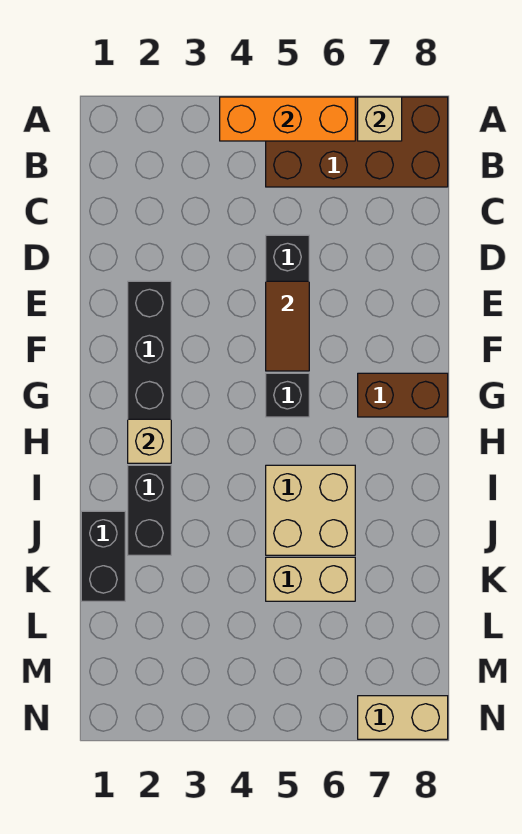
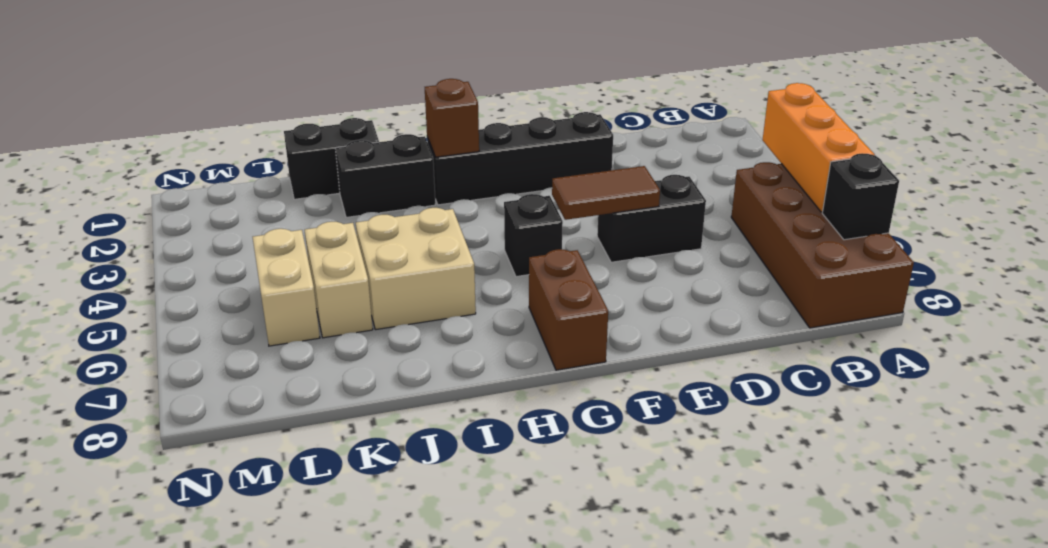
tan 1x1 brick [358,97,402,141] -> black 1x1 brick [822,153,899,240]
tan 1x1 brick [128,419,171,463] -> brown 1x1 brick [425,79,479,157]
tan 1x2 brick [358,696,448,739] -> tan 1x2 brick moved to [253,229,320,346]

